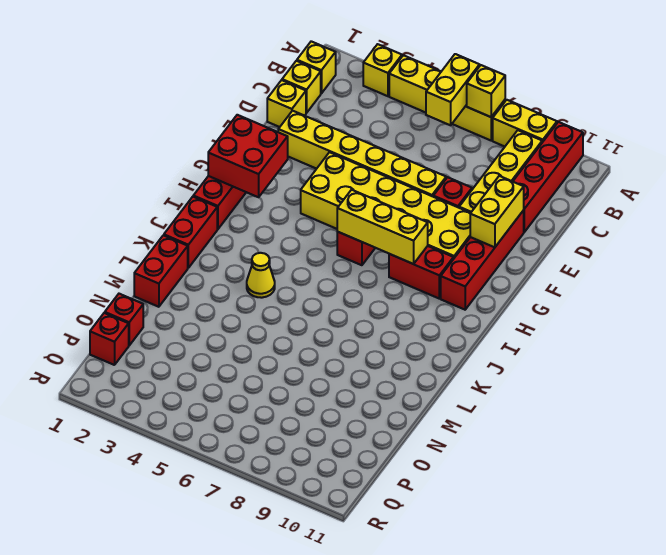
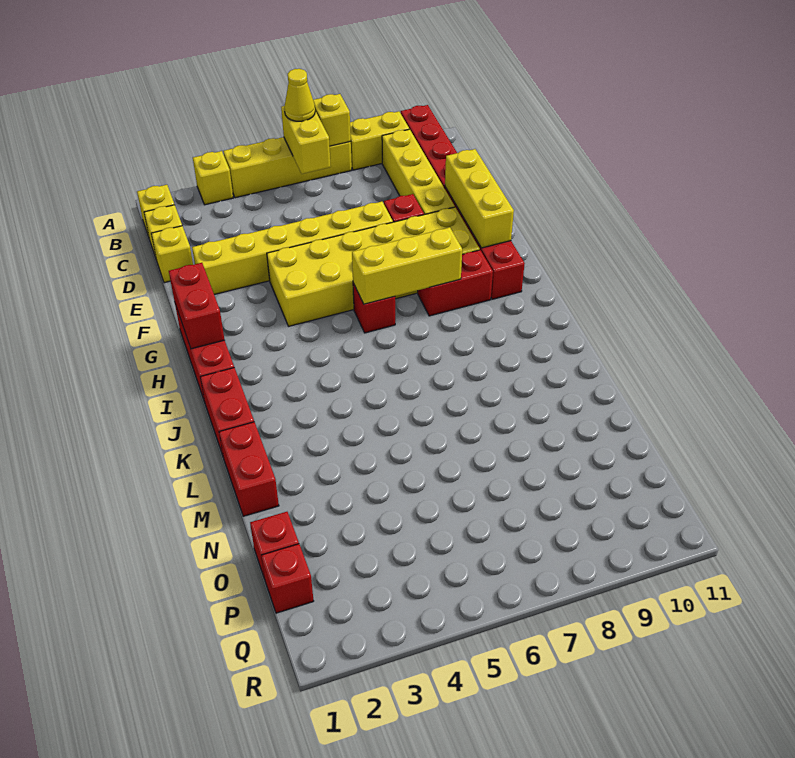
yellow 1x2 brick [470,176,524,247] -> yellow 1x3 brick [445,149,514,248]
red 2x2 brick [208,115,288,197] -> red 1x2 brick [169,263,224,349]
yellow 1x1 cone [247,253,275,298] -> yellow 1x1 cone moved to [284,69,315,121]

